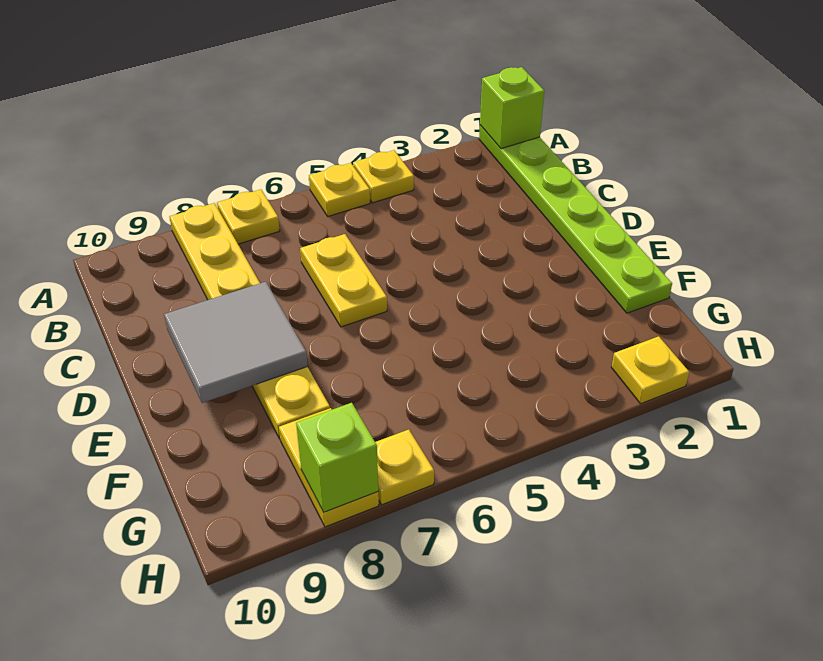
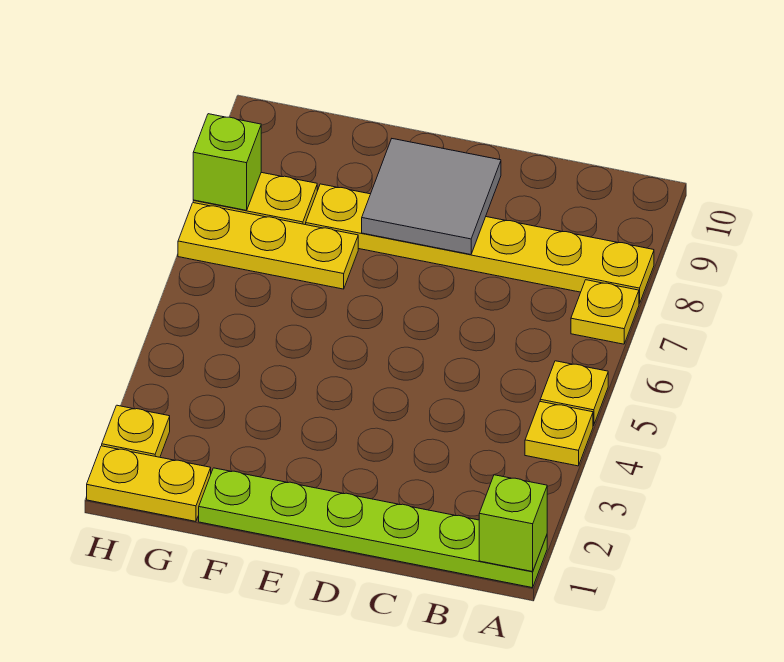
yellow 1x2 plate [300,234,387,327] -> yellow 1x2 plate moved to [87,446,211,521]
yellow 1x1 plate [375,430,434,505] -> yellow 1x3 plate [178,203,358,289]

